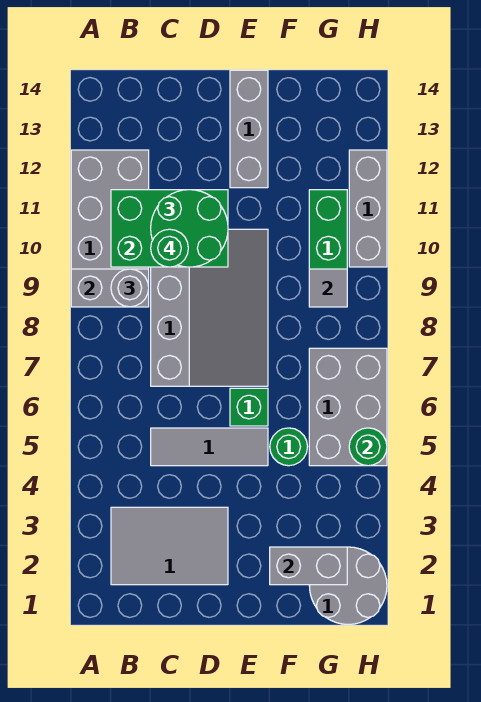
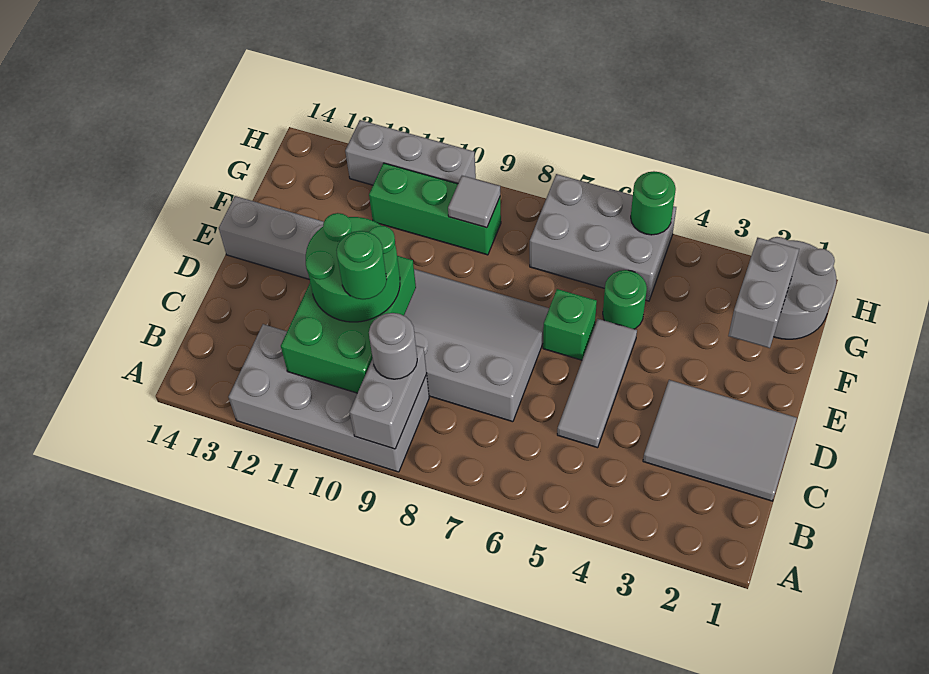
grey 2x3 tile [111,507,228,585] -> grey 2x3 tile turned to [643,380,797,501]

